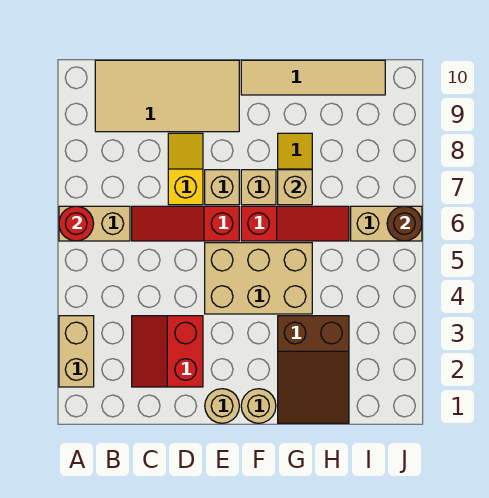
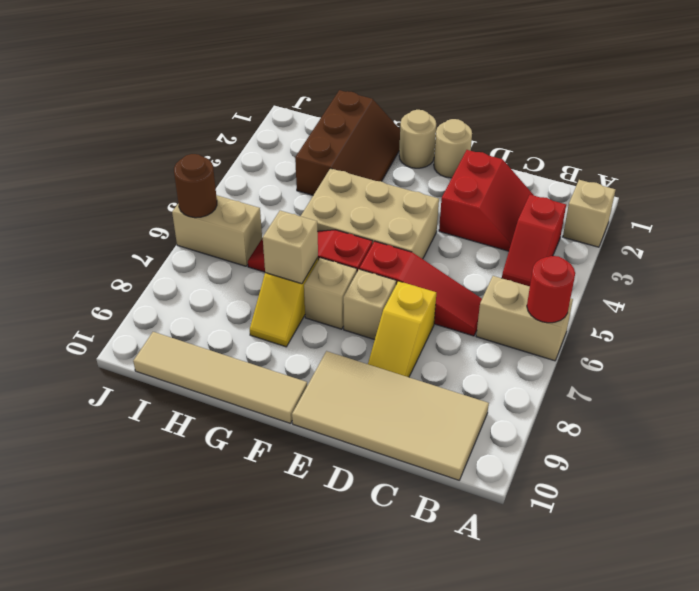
tan 1x2 brick [59,316,94,387] -> tan 1x1 brick [563,180,615,247]
none -> red 1x2 slope [502,195,566,286]
brown 2x3 slope [278,316,349,423] -> brown 2x3 slope turned to [295,90,400,195]

